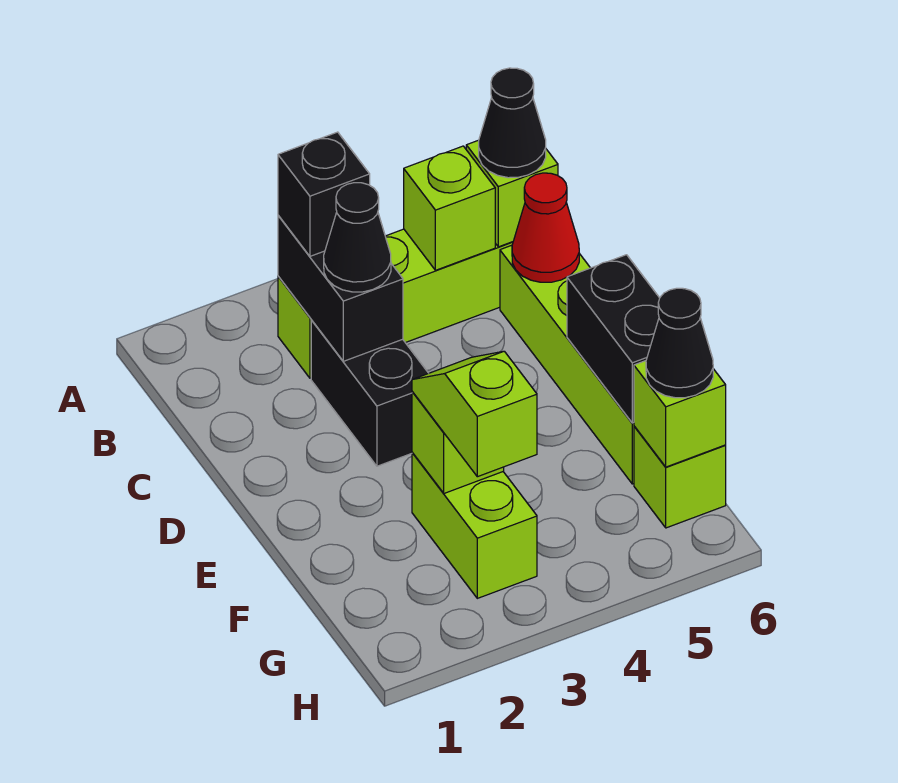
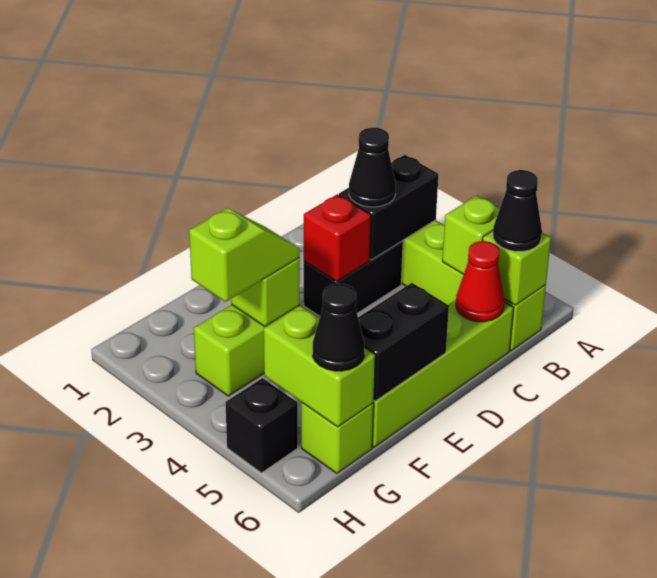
black 1x1 brick [278,132,370,256] -> black 1x1 brick moved to [225,378,298,473]
none -> red 1x1 brick [304,194,371,281]
lime 1x1 brick [634,361,726,467] -> lime 1x2 brick [264,306,375,427]

